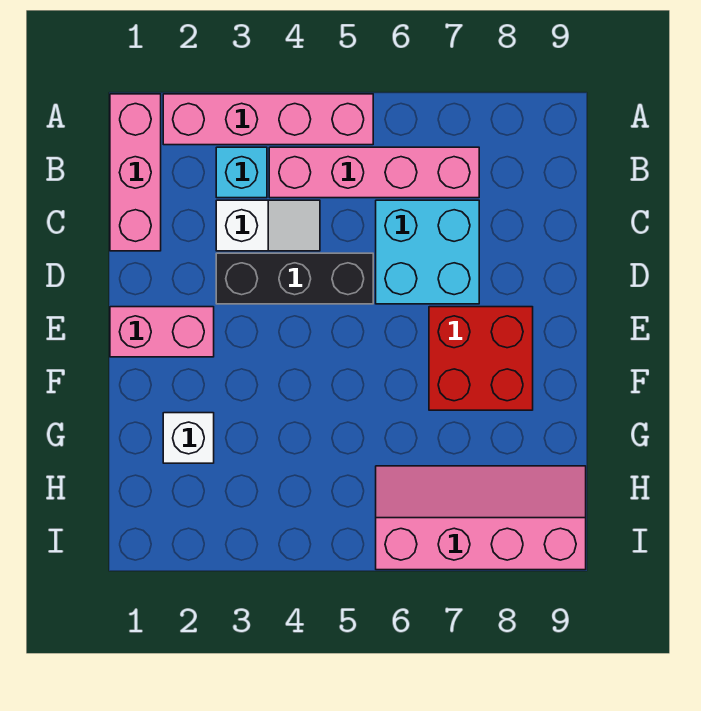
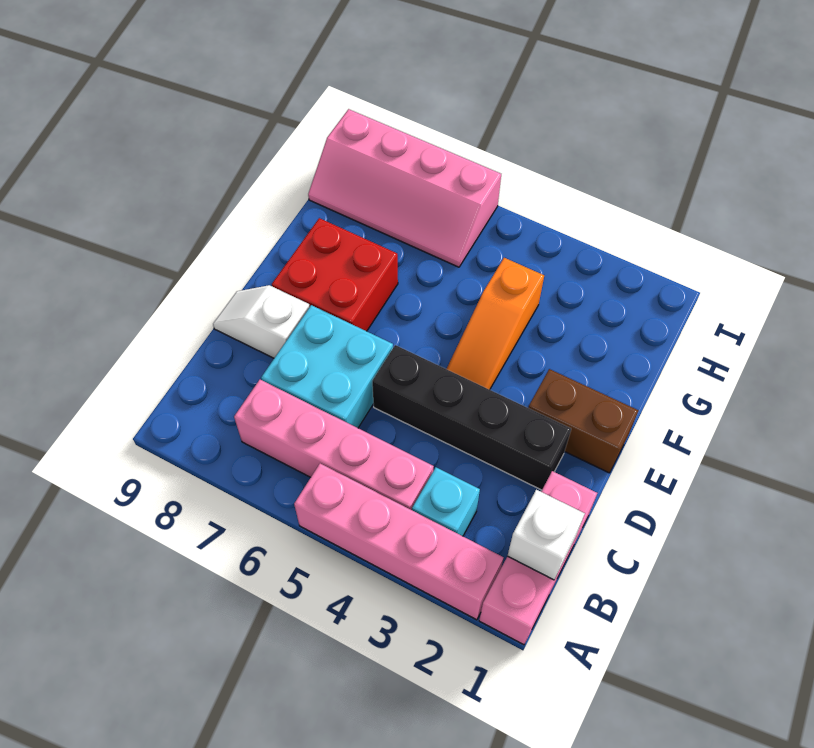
white 1x2 slope [216,200,320,251] -> white 1x2 slope moved to [213,285,310,358]
black 1x3 brick [216,253,373,304] -> black 1x4 brick [372,345,571,490]
pink 1x2 brick [110,307,214,357] -> brown 1x2 brick [528,369,639,473]
none -> orange 1x3 slope [447,258,544,390]
white 1x1 brick [163,413,214,463] -> white 1x1 brick moved to [508,490,585,580]

